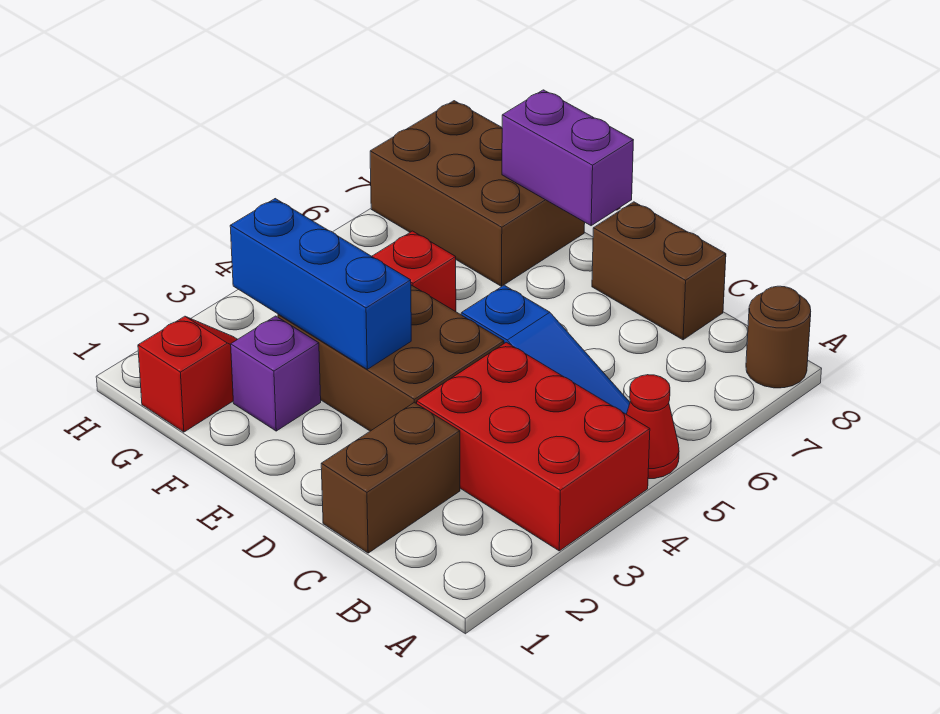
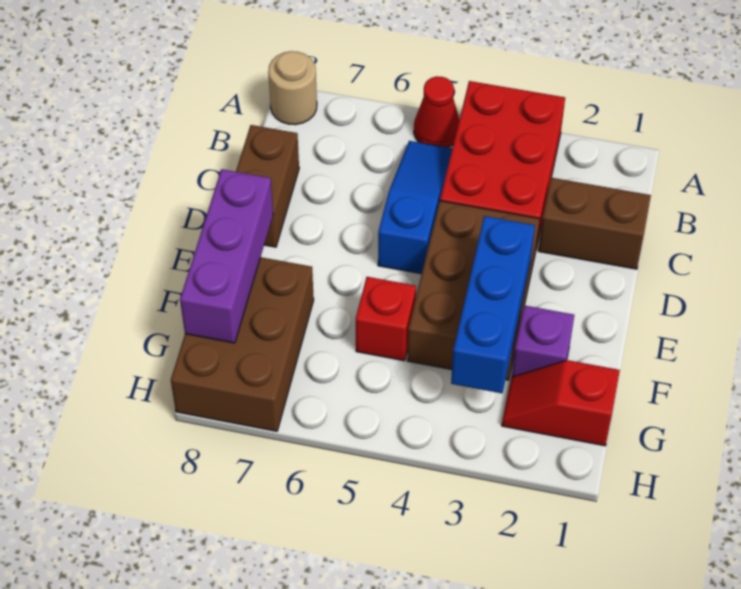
brown 1x1 round brick [746,286,811,388] -> tan 1x1 round brick [268,51,317,125]
purple 1x2 brick [502,90,633,226] -> purple 1x3 brick [180,169,273,343]

